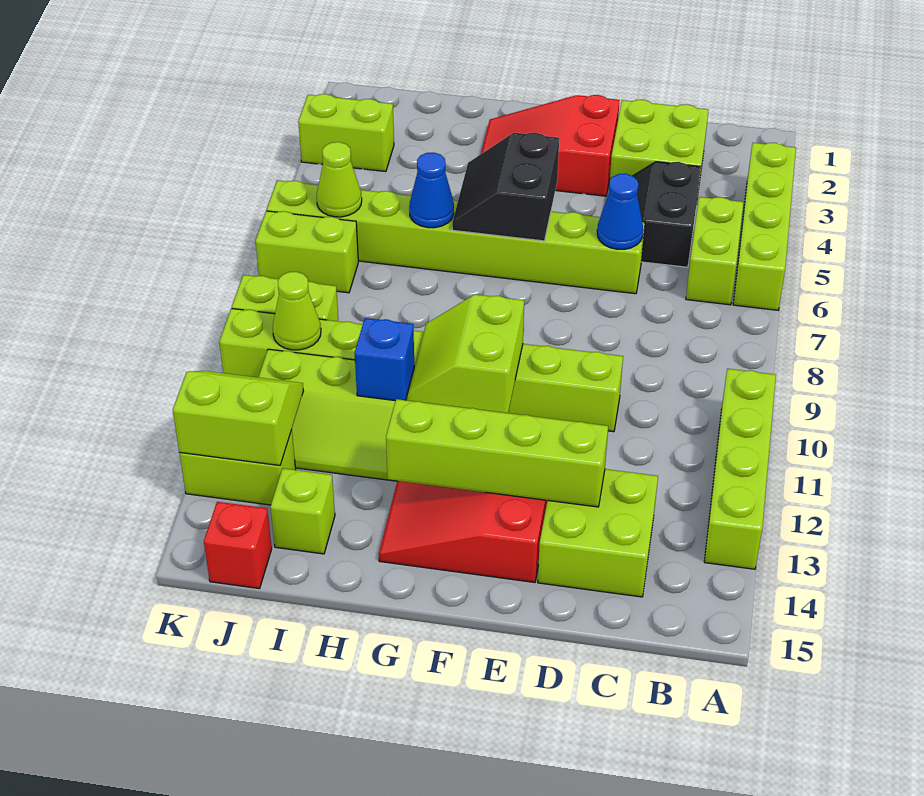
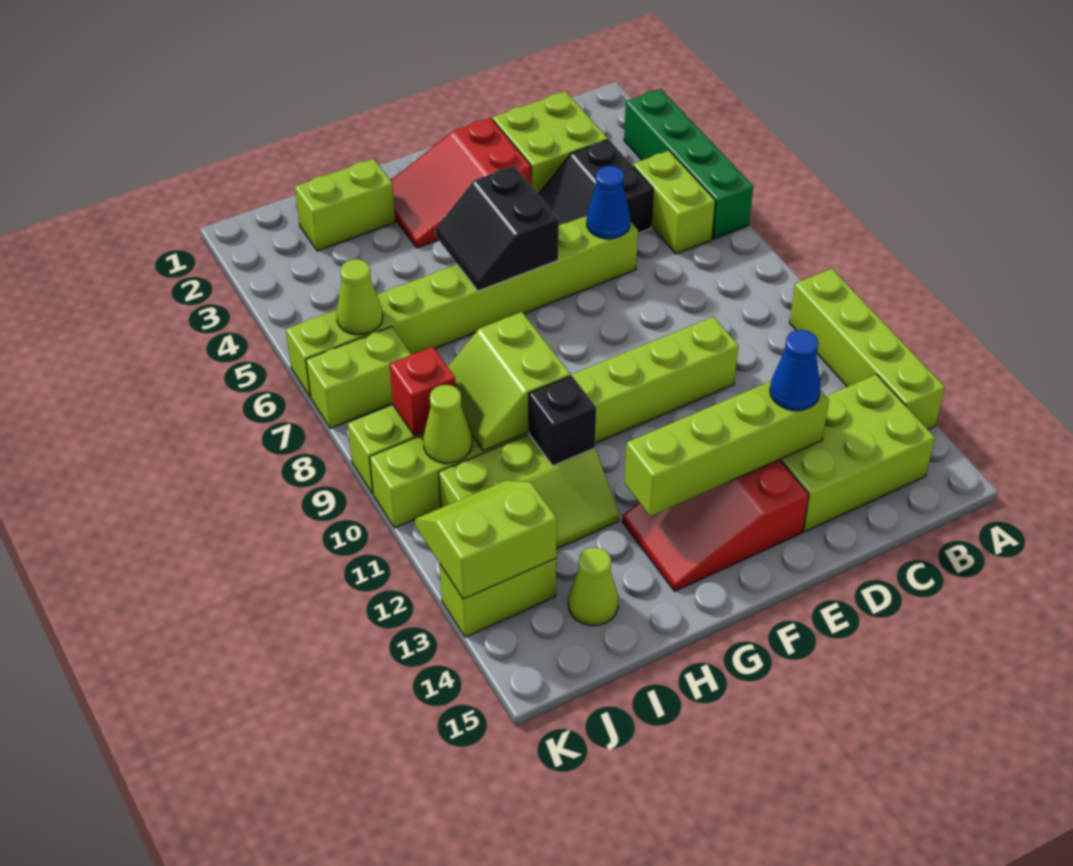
lime 1x4 brick [733,143,796,310] -> green 1x4 brick [624,89,753,239]
lime 2x2 brick [538,469,658,597] -> lime 2x3 brick [780,374,935,532]
lime 2x2 slope [408,294,524,413] -> lime 2x2 slope moved to [448,312,570,451]
blue 1x1 cone [409,153,454,228] -> blue 1x1 cone moved to [770,330,821,410]
blue 1x1 brick [355,318,414,401] -> black 1x1 brick [529,376,596,466]
lime 1x1 brick [270,468,335,554] -> lime 1x1 cone [568,547,618,626]
lime 1x2 brick [298,94,394,172] -> lime 1x2 brick moved to [295,159,395,251]
red 1x1 brick [204,502,272,589] -> red 1x1 brick moved to [390,347,456,436]

